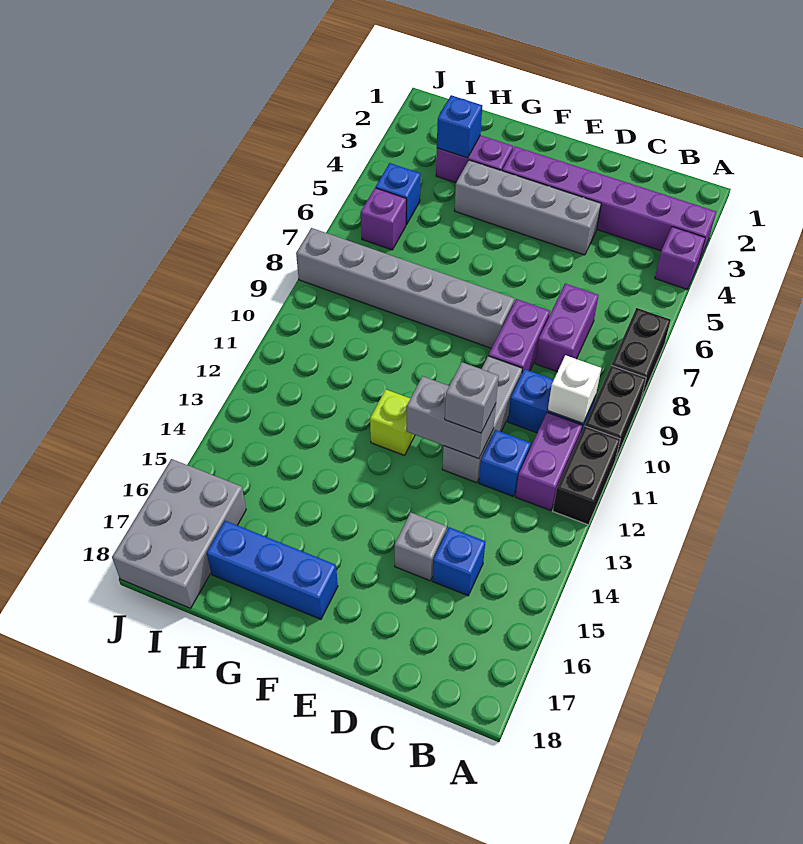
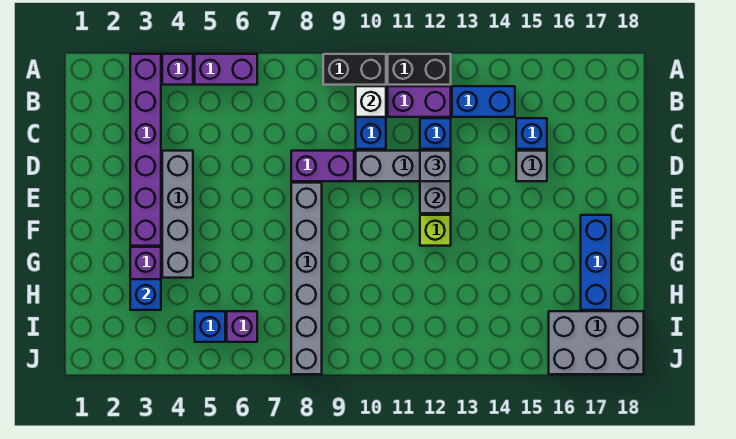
black 1x2 brick [611,308,671,399] -> none
none -> blue 1x2 brick [452,86,515,117]
purple 1x2 brick [535,283,599,372] -> purple 1x2 brick moved to [195,54,257,85]

